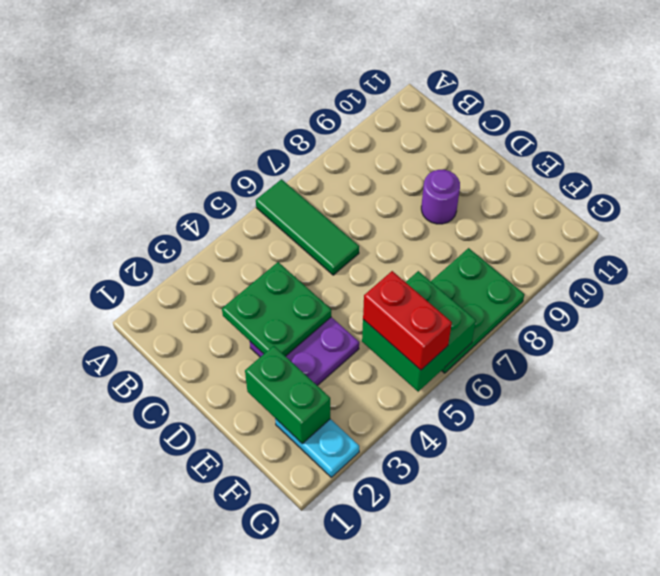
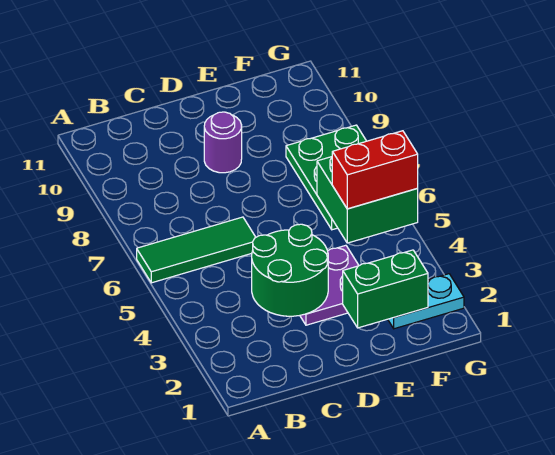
green 2x2 plate [222,262,331,356] -> green 2x2 round brick [252,224,328,316]

